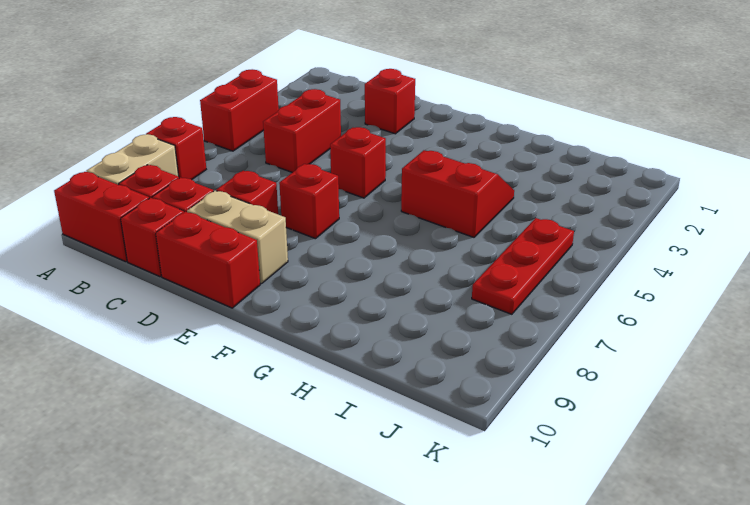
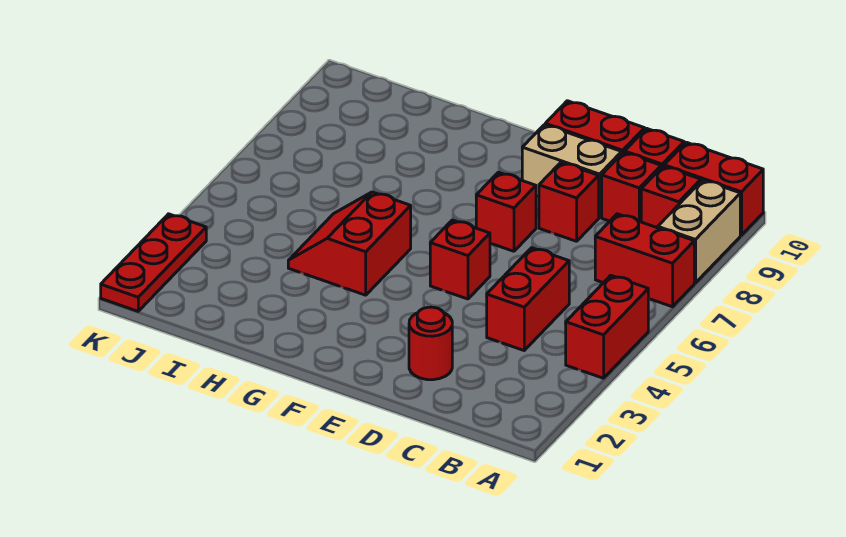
red 1x1 brick [146,117,206,180] -> red 1x2 brick [595,214,694,307]
red 1x1 brick [365,69,415,134] -> red 1x1 round brick [409,307,452,380]
red 2x2 slope [401,150,514,237] -> red 2x2 slope turned to [288,192,411,295]
red 1x3 plate [472,218,574,314] -> red 1x3 plate moved to [101,214,206,311]

